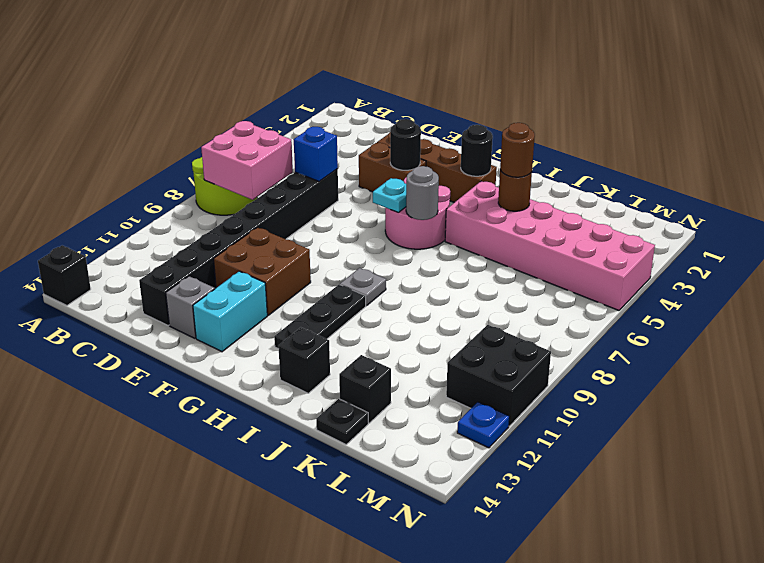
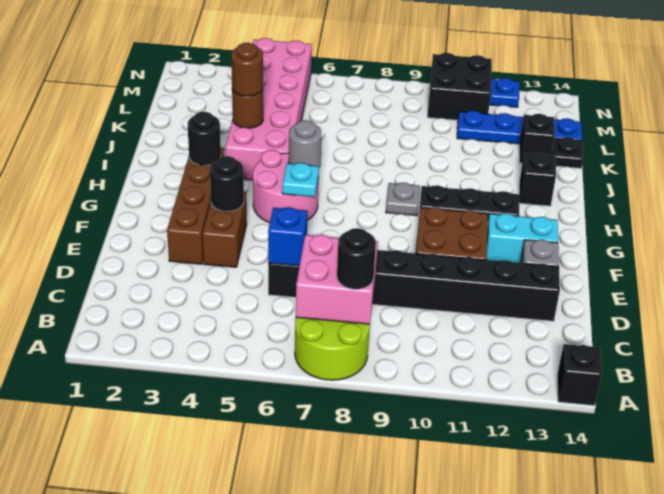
none -> black 1x1 round brick [337,228,376,289]
none -> blue 1x4 plate [457,111,582,144]

